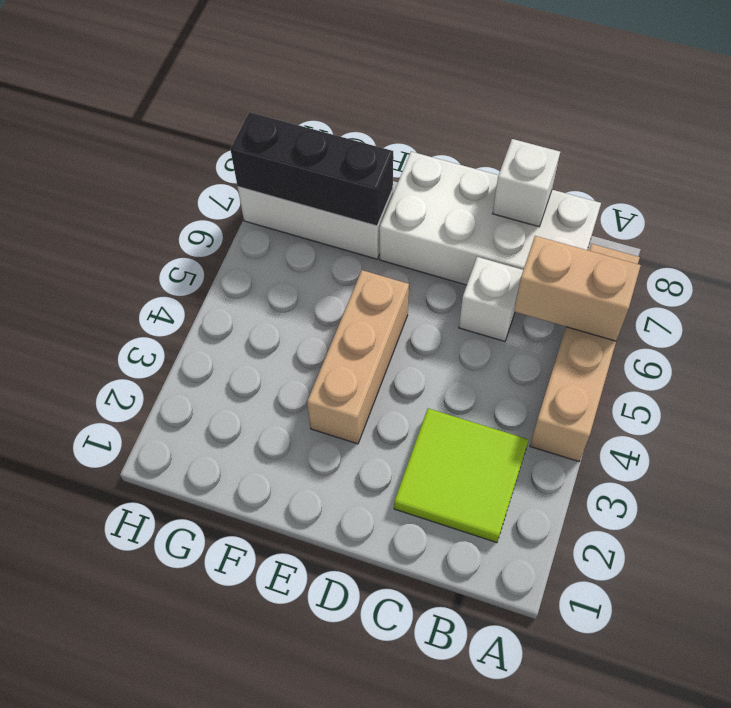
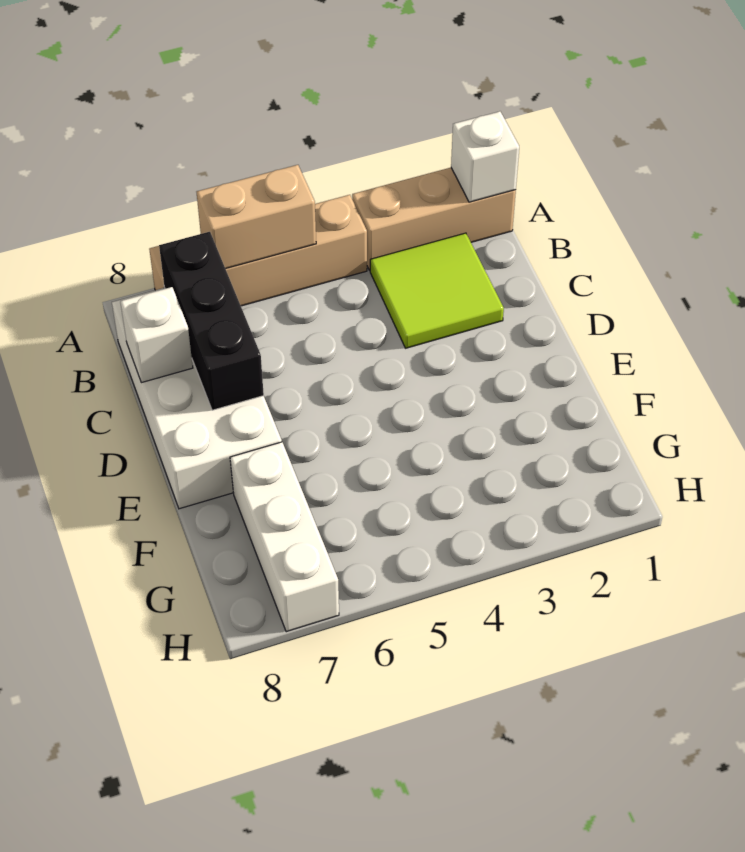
tan 1x2 brick [514,236,641,341] -> tan 1x2 brick turned to [197,165,316,269]
white 1x1 brick [459,257,523,341] -> white 1x1 brick moved to [451,111,519,202]
tan 1x3 brick [307,270,409,444] -> tan 1x3 brick moved to [352,168,516,270]
black 1x3 brick [230,112,393,226] -> black 1x3 brick moved to [159,232,264,410]

